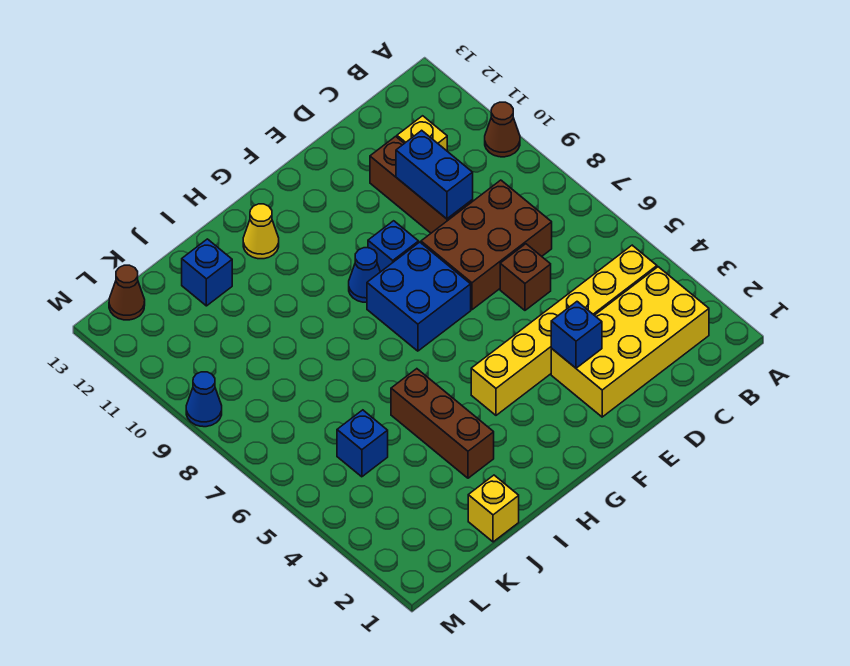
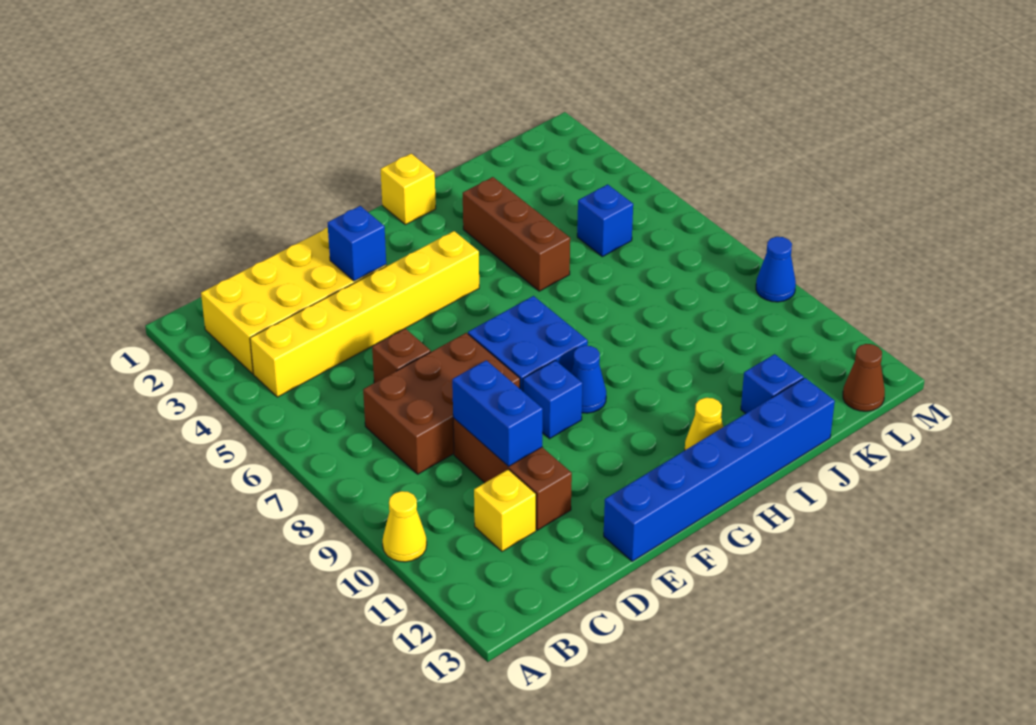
brown 1x1 cone [485,102,520,157] -> yellow 1x1 cone [383,491,427,562]
none -> blue 1x6 brick [604,378,835,561]
yellow 1x1 brick [468,475,519,542] -> yellow 1x1 brick moved to [381,154,436,225]

